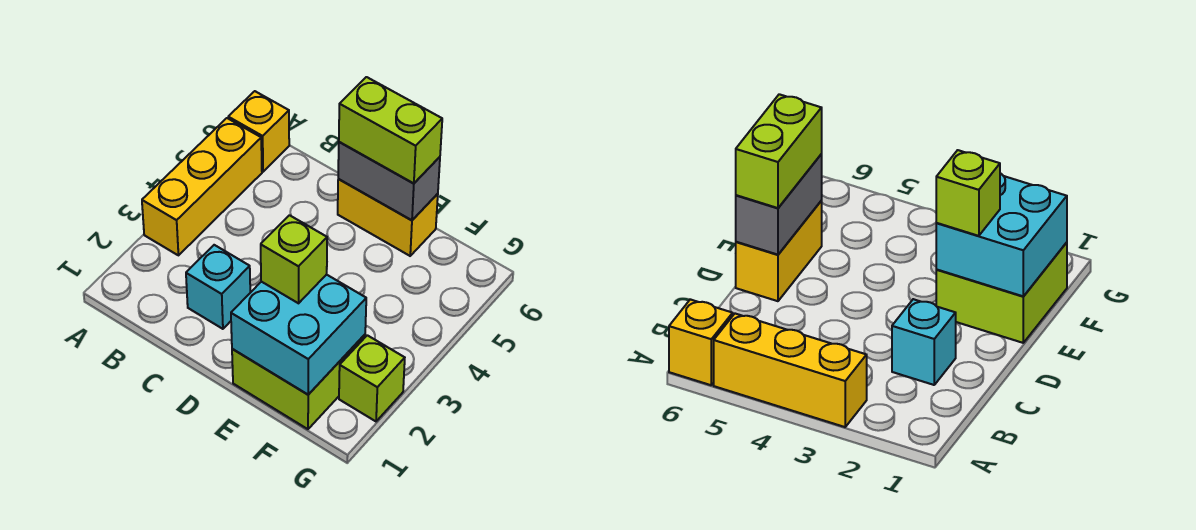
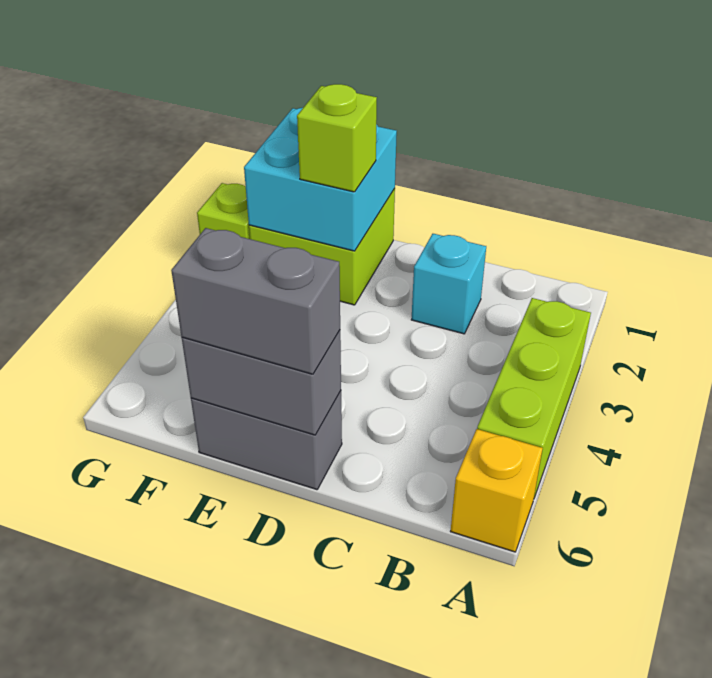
yellow 1x3 brick [142,118,262,255] -> lime 1x3 brick [477,298,591,497]
yellow 1x2 brick [338,179,438,256] -> grey 1x2 brick [191,391,342,490]
lime 1x2 brick [339,77,442,184] -> grey 1x2 brick [171,228,340,374]

